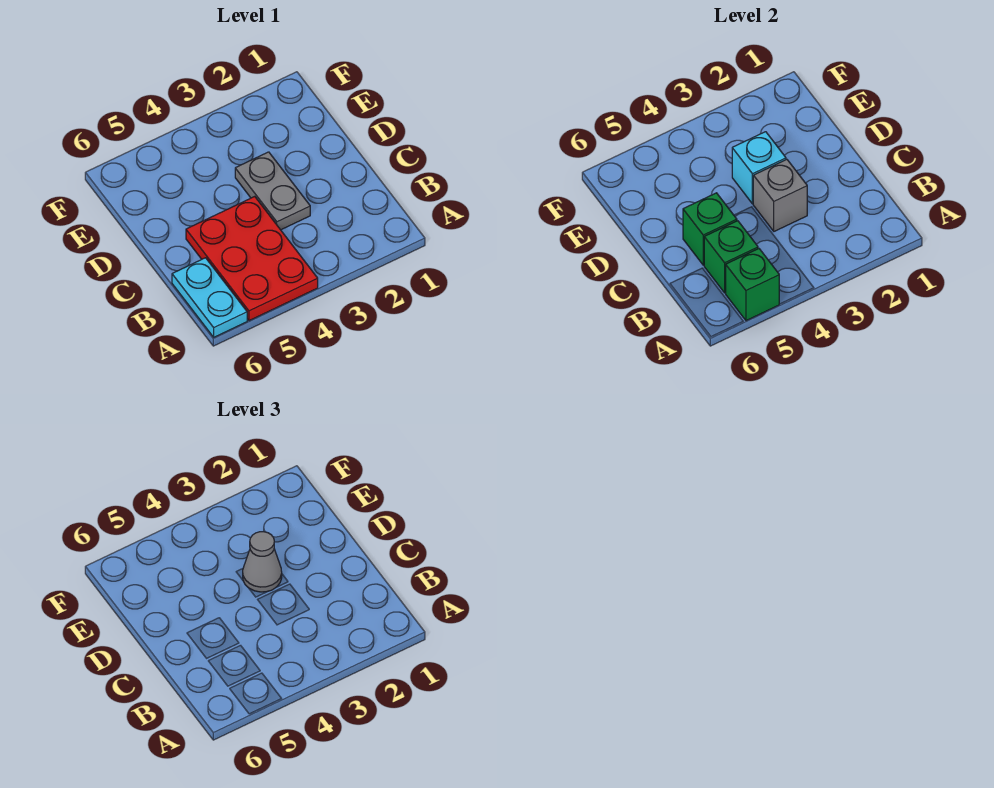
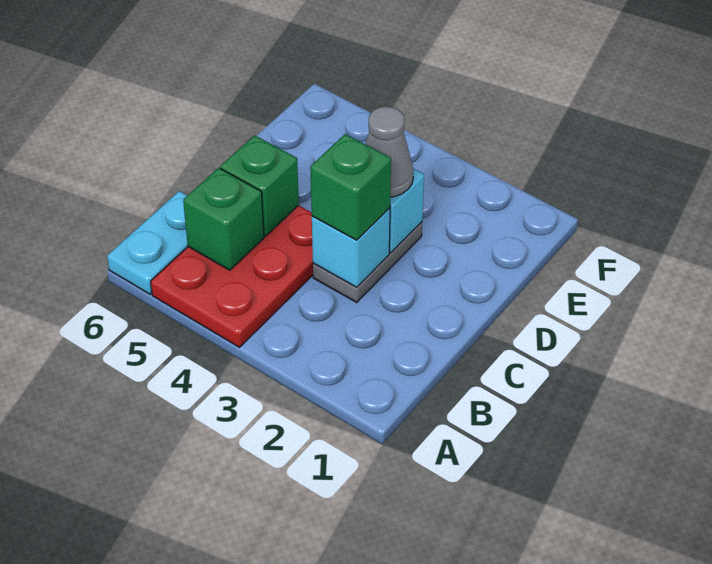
green 1x1 brick [725,249,779,321] -> green 1x1 brick moved to [310,134,391,240]
grey 1x1 brick [753,159,807,231] -> cyan 1x1 brick [312,208,390,287]

